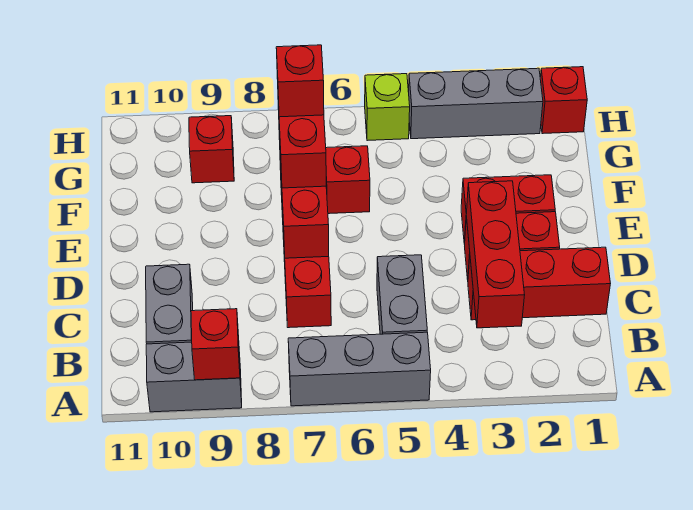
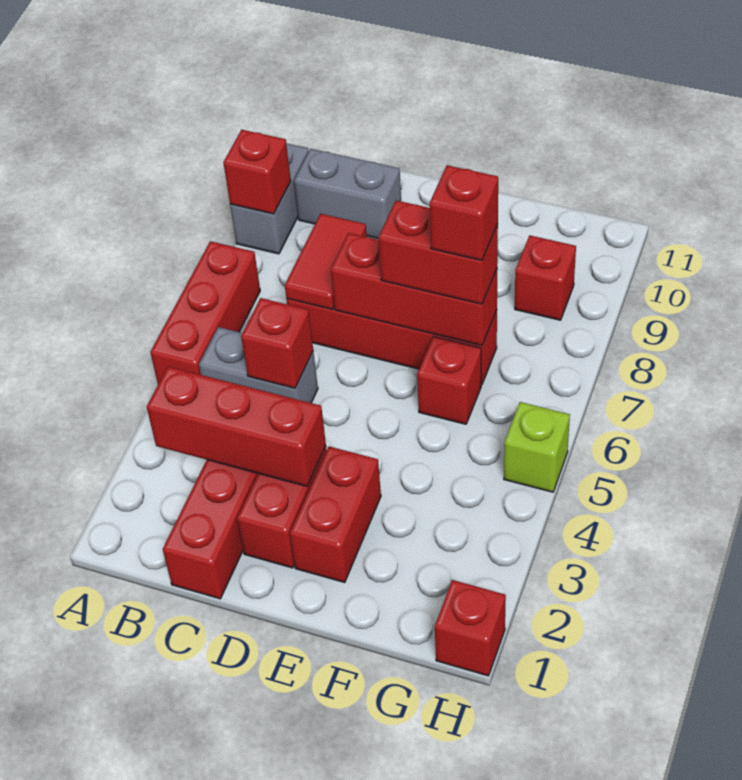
grey 1x3 brick [288,332,431,406] -> red 1x3 brick [150,241,260,384]
none -> red 1x1 brick [241,298,313,388]
none -> red 1x2 tile [285,214,367,309]
grey 1x3 brick [409,68,543,139] -> none

